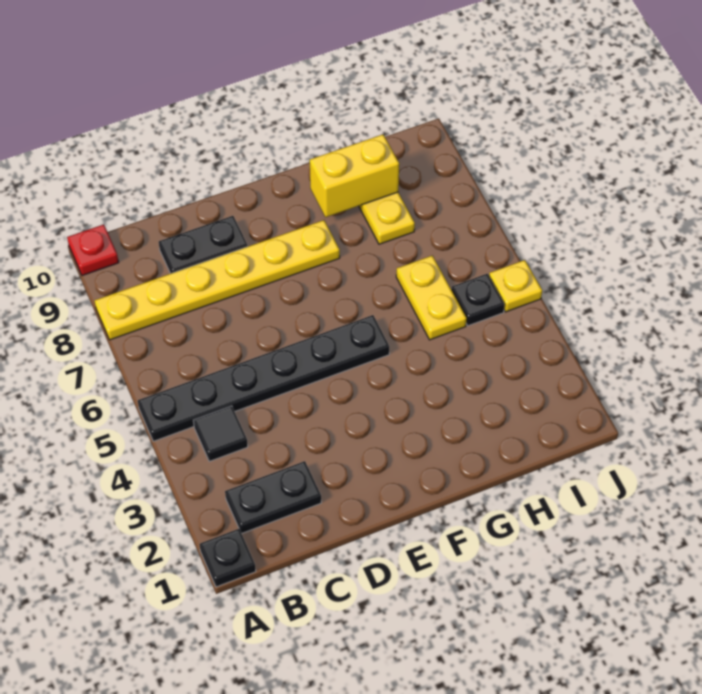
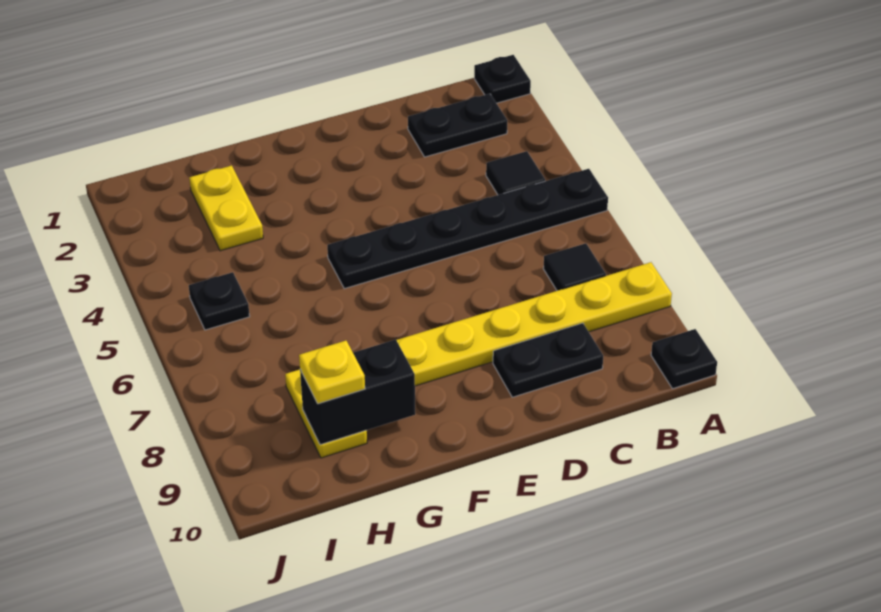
red 1x1 plate [67,224,119,275] -> black 1x1 plate [651,329,717,388]
none -> black 1x1 tile [543,243,606,291]
yellow 1x2 brick [310,135,399,217] -> black 1x2 brick [300,340,415,445]
yellow 1x2 plate [396,256,467,340] -> yellow 1x2 plate moved to [189,165,263,251]
yellow 1x1 plate [489,260,542,312] -> yellow 1x1 plate moved to [299,341,365,404]

